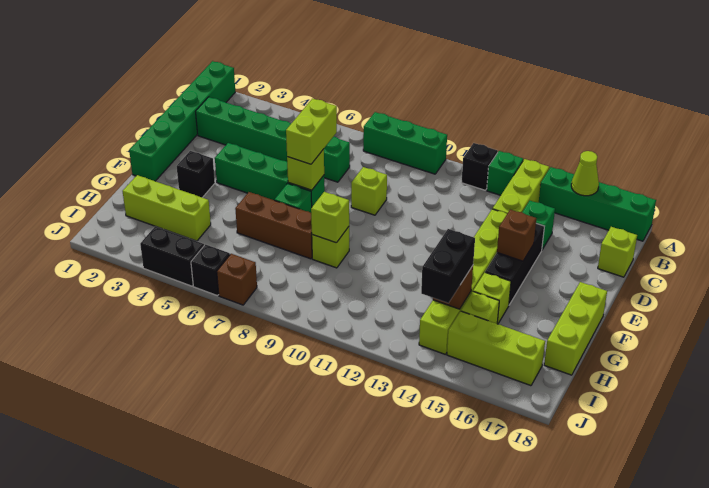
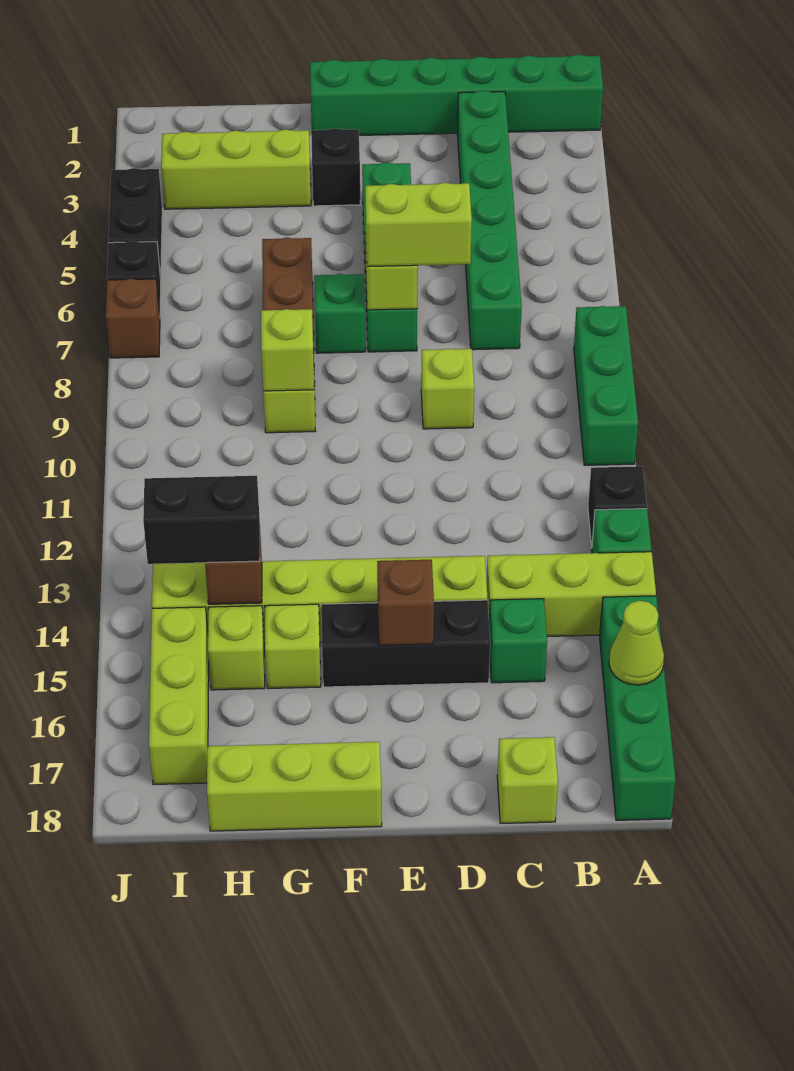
lime 1x3 brick [123,175,211,241] -> lime 1x3 brick turned to [161,129,311,209]

